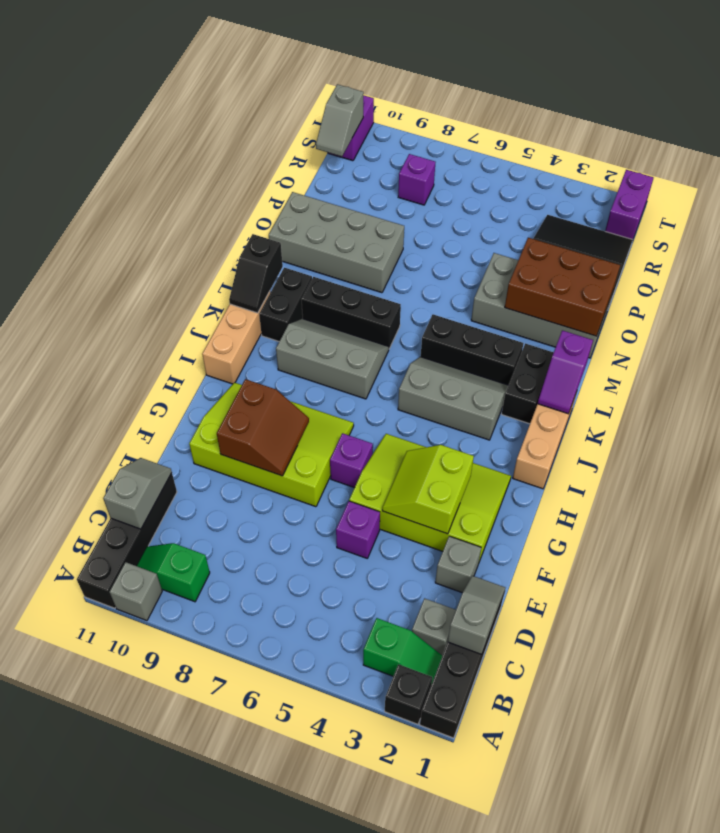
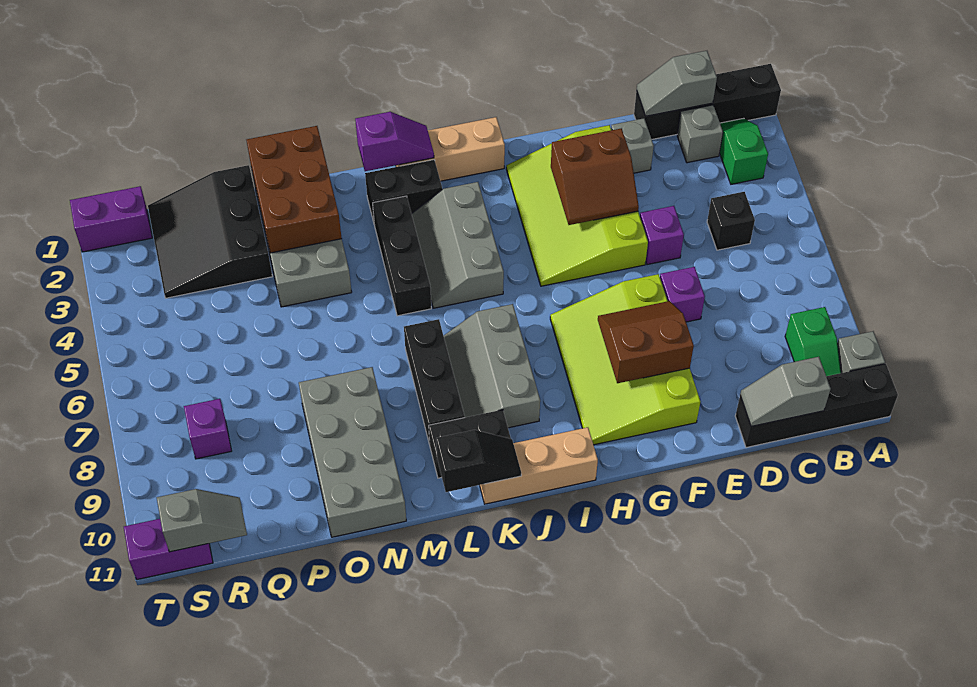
black 1x1 brick [385,664,432,724] -> black 1x1 brick moved to [707,192,755,250]
lime 2x2 slope [382,445,474,534] -> brown 2x2 slope [551,128,639,225]
purple 1x1 brick [330,433,373,488] -> purple 1x1 brick moved to [660,267,705,322]

